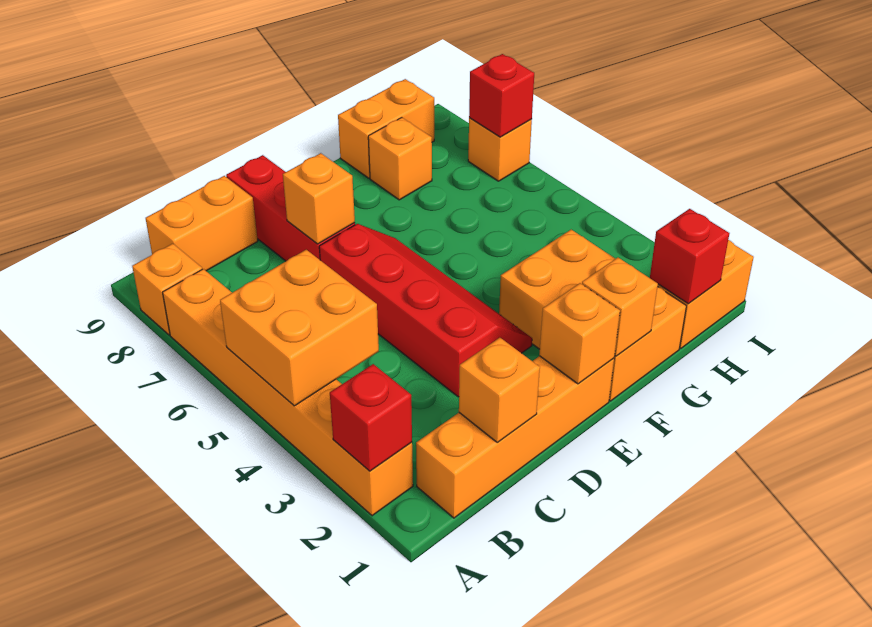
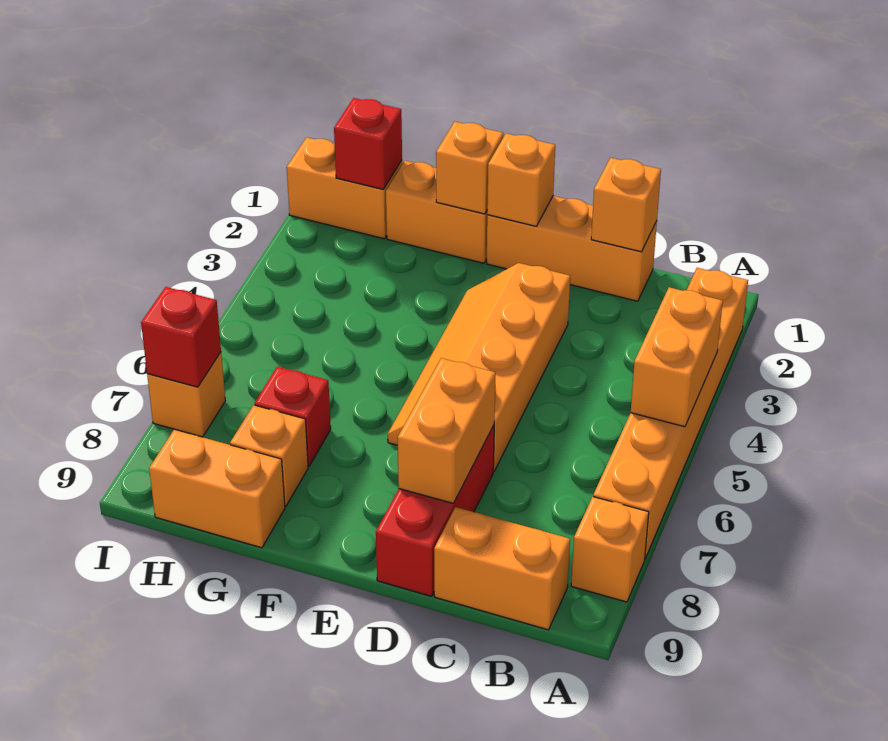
red 1x1 brick [330,364,412,471] -> red 1x1 brick moved to [255,367,331,466]
orange 2x2 brick [220,250,379,406] -> orange 1x2 brick [631,287,723,427]
orange 1x4 brick [416,356,614,518] -> orange 1x3 brick [487,196,657,301]
red 2x4 slope [319,224,532,397] -> orange 2x4 slope [388,263,570,471]
orange 1x1 brick [283,153,355,244] -> orange 1x2 brick [398,358,495,503]
orange 2x3 brick [499,230,686,401] -> orange 1x2 brick [386,161,487,263]

